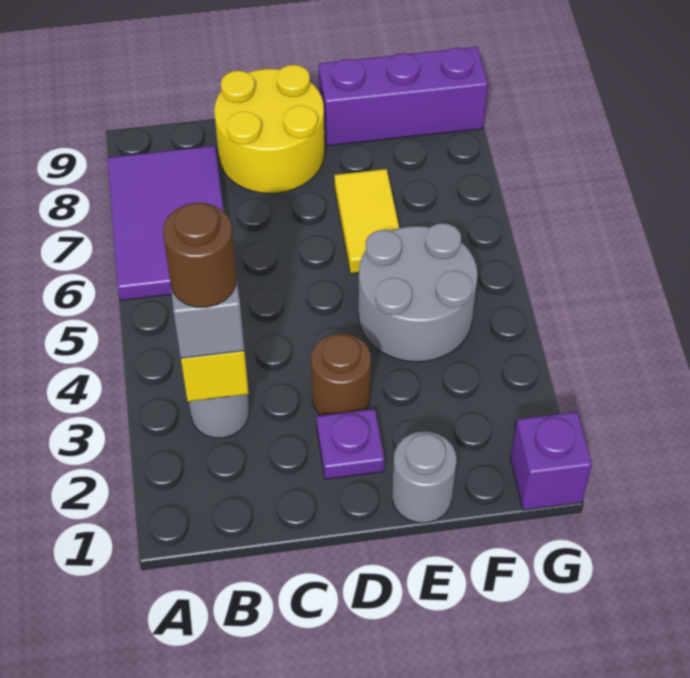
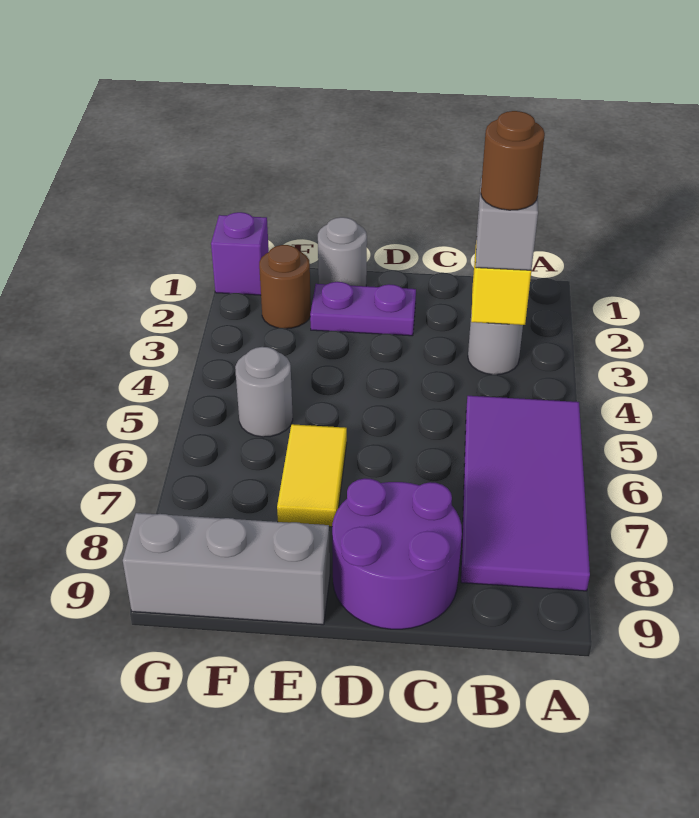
purple 2x3 tile [107,146,223,300] -> purple 2x4 tile [461,396,590,591]
yellow 2x2 round brick [214,65,325,194] -> purple 2x2 round brick [332,478,462,629]
purple 1x1 plate [316,409,384,479] -> purple 1x2 plate [310,282,416,336]
brown 1x1 round brick [311,334,371,416] -> brown 1x1 round brick moved to [259,245,311,329]
grey 2x2 round brick [358,223,477,362] -> grey 1x1 round brick [235,347,293,437]
purple 1x3 brick [319,47,488,146] -> grey 1x3 brick [123,513,330,625]

